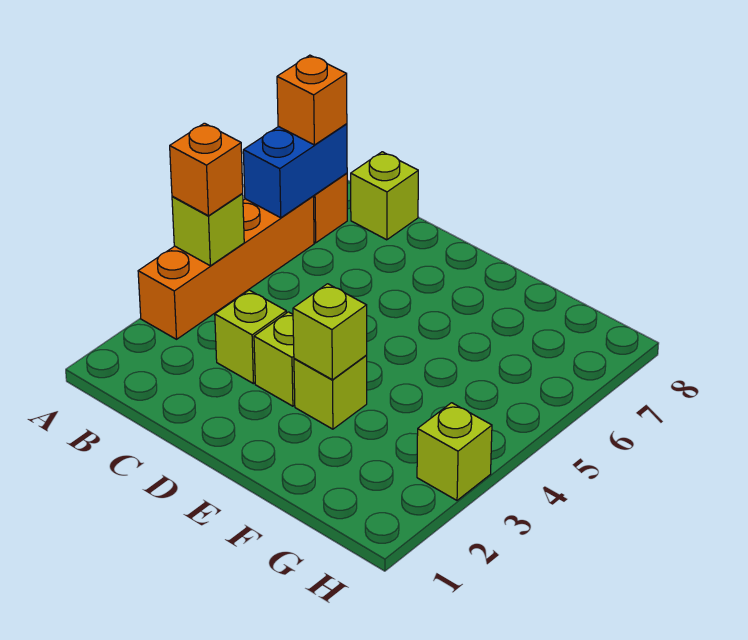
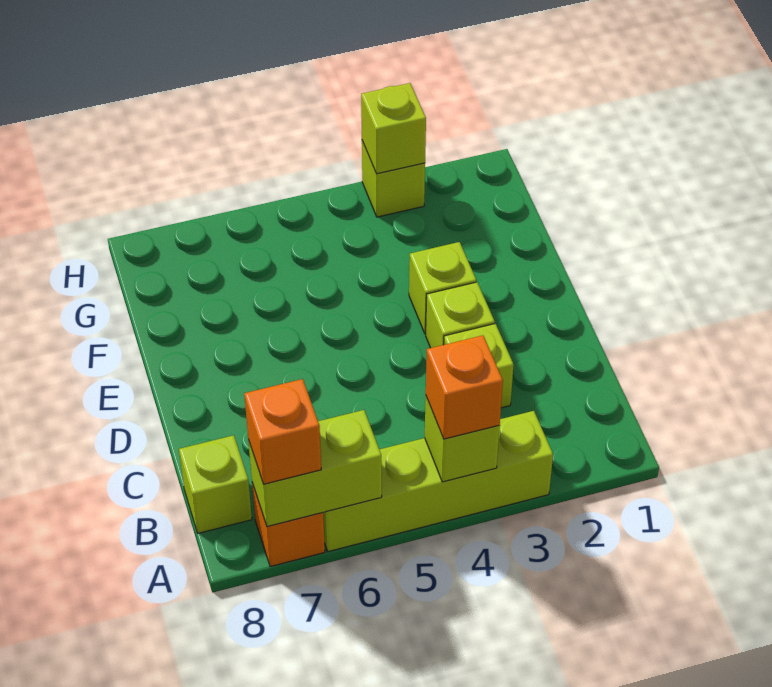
orange 1x4 brick [138,196,314,339] -> lime 1x4 brick [323,411,553,552]
blue 1x2 brick [243,124,347,218] -> lime 1x2 brick [248,410,382,527]
lime 1x1 brick [293,284,367,380] -> lime 1x1 brick moved to [361,83,426,174]

